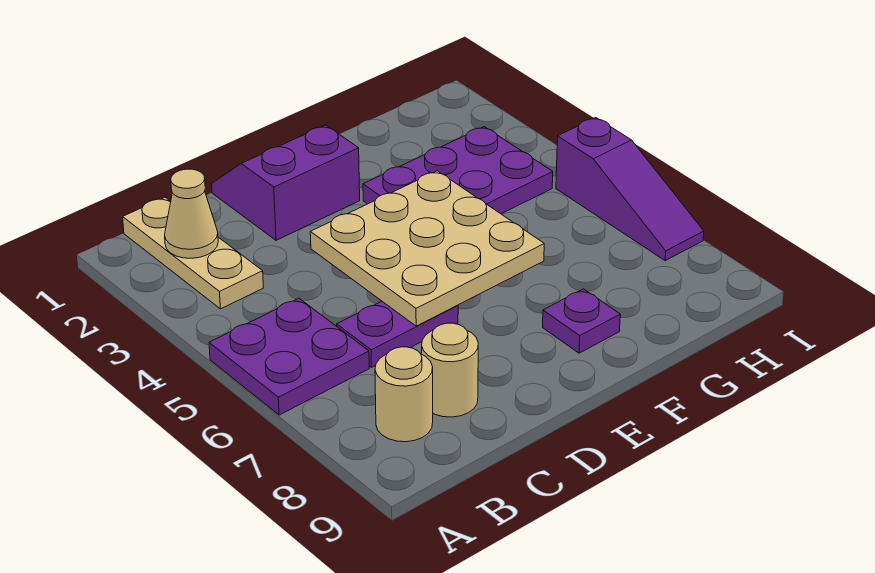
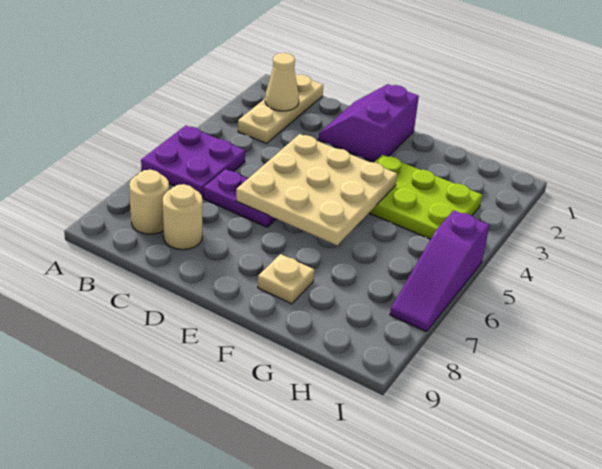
purple 2x2 slope [212,125,360,240] -> purple 2x2 slope turned to [318,84,419,162]
purple 2x3 plate [363,127,553,214] -> lime 2x3 plate [369,155,482,239]
purple 1x1 plate [543,289,620,353] -> tan 1x1 plate [258,254,314,304]

